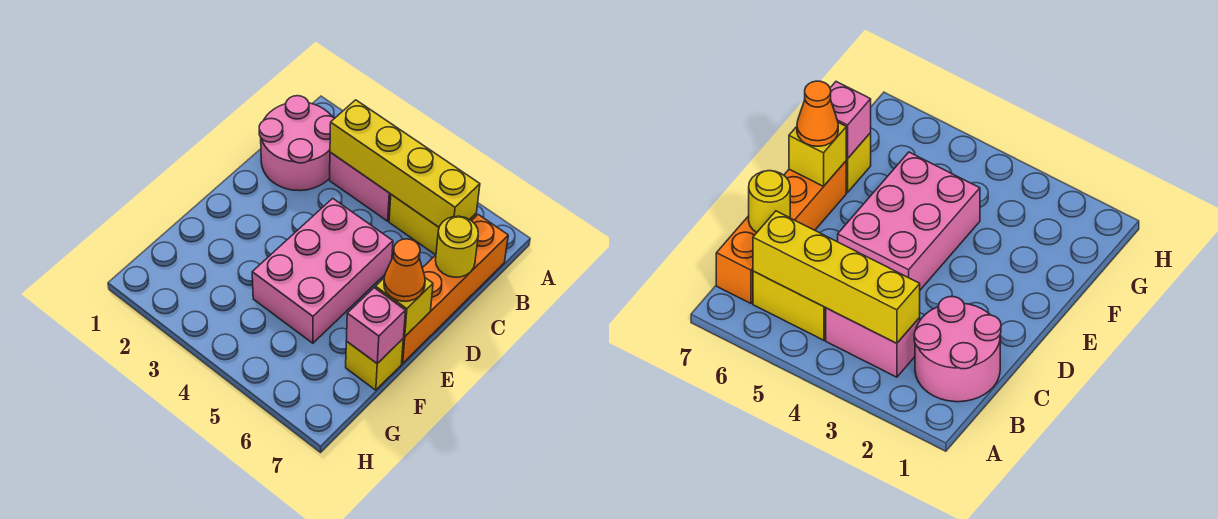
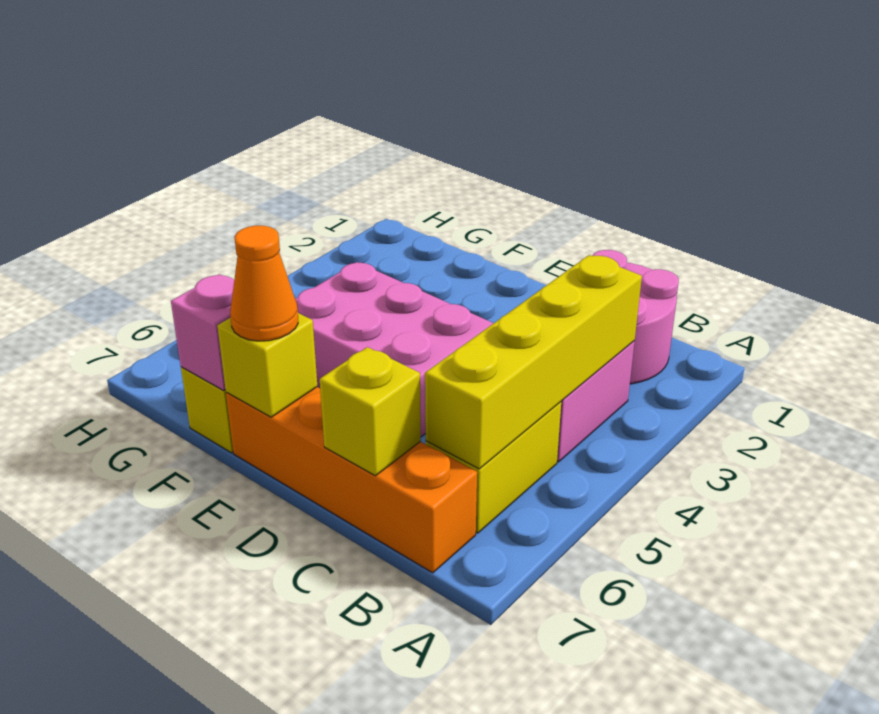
yellow 1x1 round brick [436,216,478,277] -> yellow 1x1 brick [320,347,421,476]

